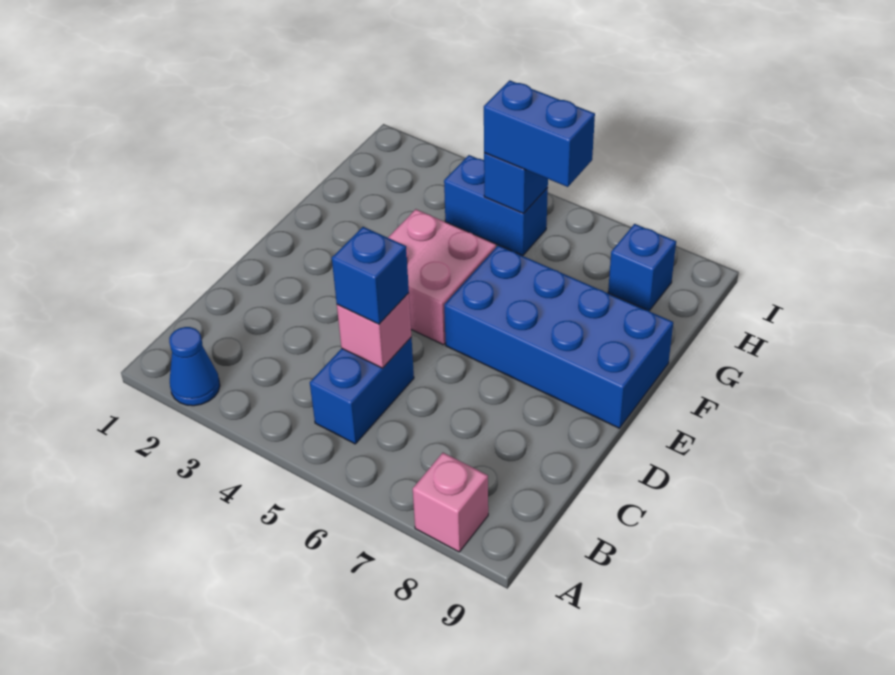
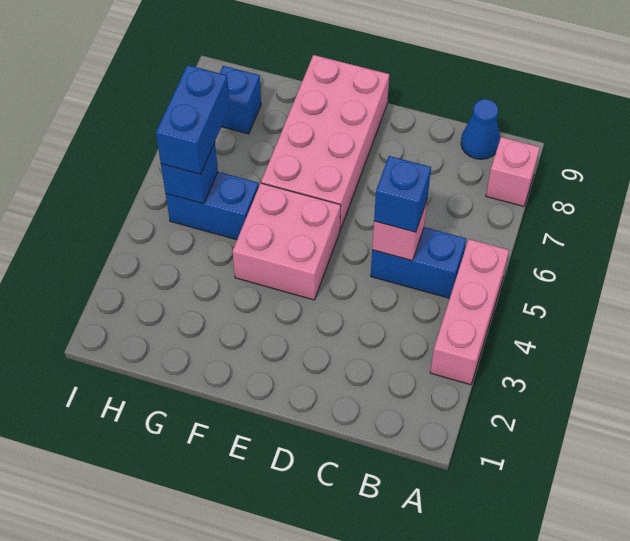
blue 1x1 cone [169,327,220,406] -> blue 1x1 cone moved to [461,99,500,159]
none -> pink 1x3 brick [430,239,509,385]
blue 2x4 brick [444,245,673,428] -> pink 2x4 brick [261,55,389,230]
blue 1x2 brick [444,155,548,256] -> blue 1x2 brick turned to [166,172,259,240]

